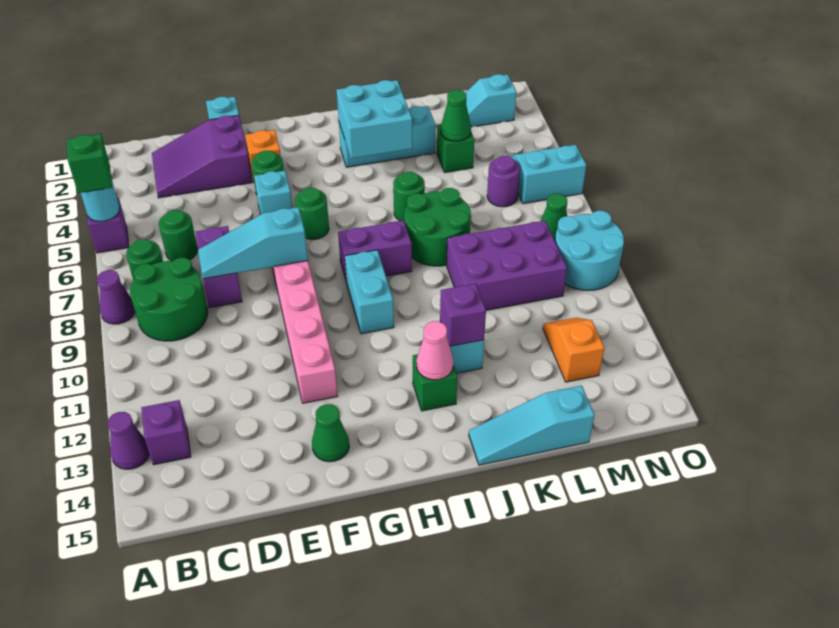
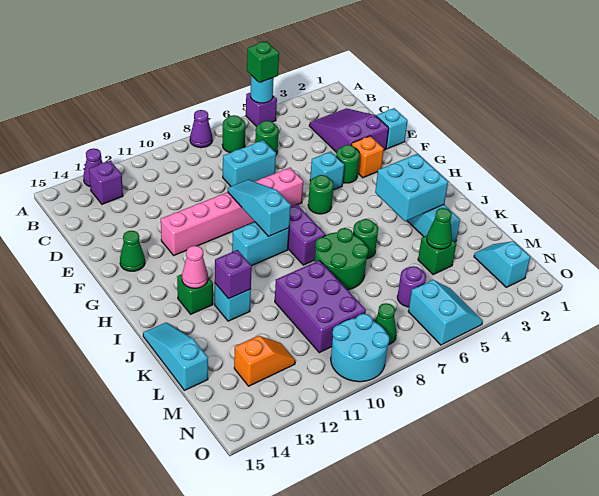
green 2x2 round brick [130,258,208,341] -> none
purple 1x2 brick [195,226,242,308] -> cyan 1x2 brick [223,140,276,186]
cyan 1x3 slope [198,207,308,279] -> cyan 1x3 slope moved to [228,180,291,236]

